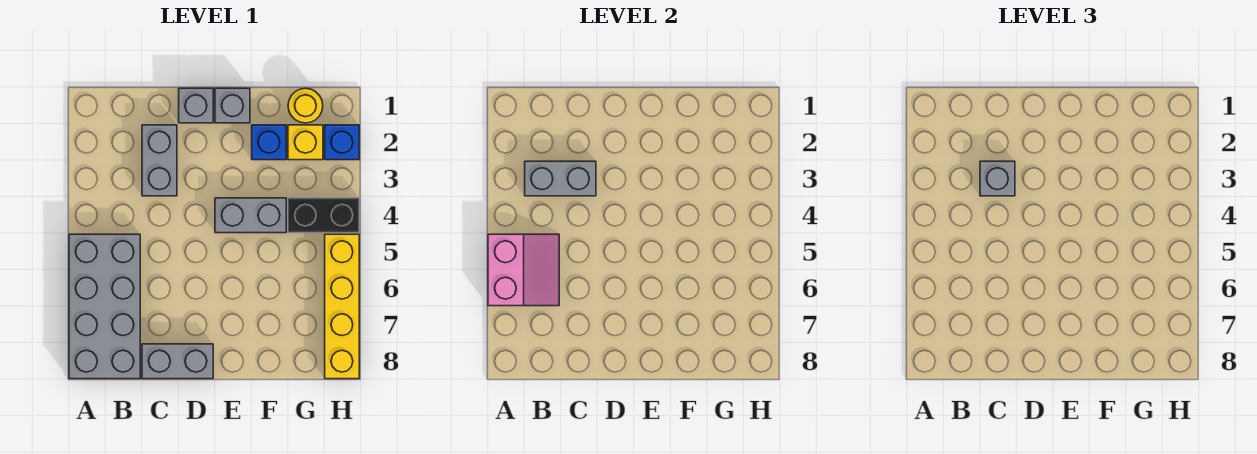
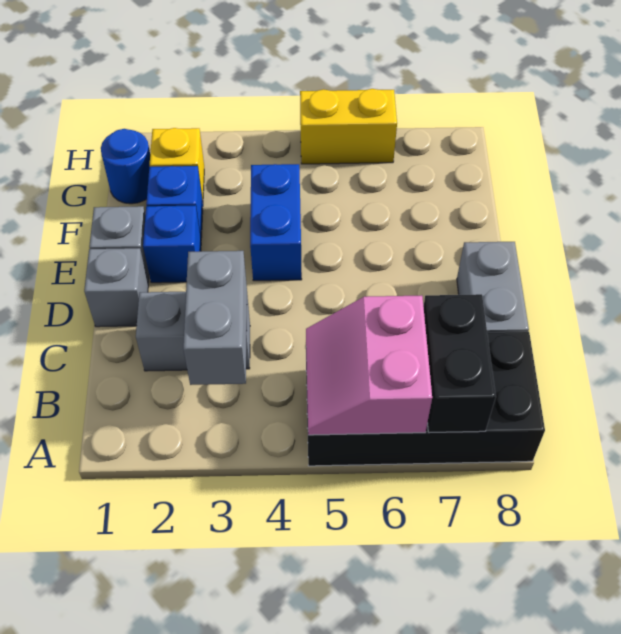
grey 2x4 brick [69,234,140,379] -> black 2x4 brick [306,332,545,466]
pink 2x2 slope [488,234,559,306] -> pink 2x2 slope turned to [306,296,432,435]
grey 1x1 brick [980,161,1015,196] -> none
grey 1x2 brick [215,198,286,233] -> blue 1x2 brick [250,164,302,281]
yellow 1x1 round brick [288,88,323,123] -> blue 1x1 round brick [101,129,150,204]
black 1x2 brick [288,198,359,233] -> black 1x2 brick moved to [423,294,496,433]
blue 1x1 brick [325,125,359,160] -> blue 1x1 brick moved to [143,205,201,283]
yellow 1x4 brick [325,234,359,379] -> yellow 1x2 brick [300,89,397,164]

